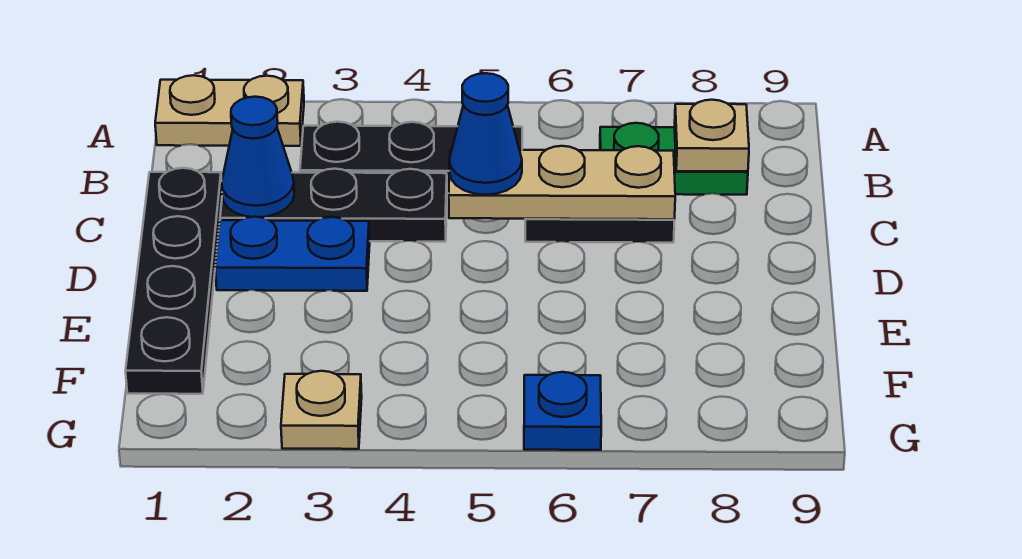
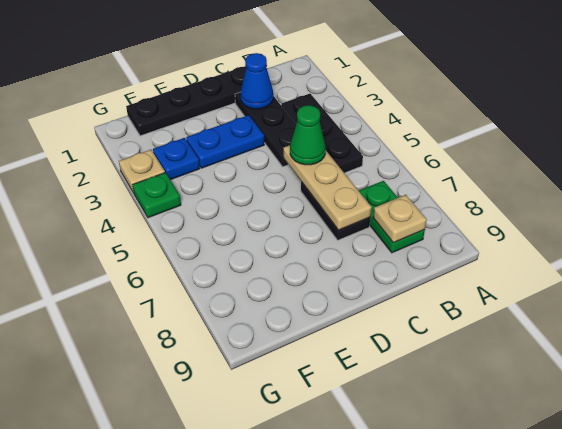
tan 1x2 plate [155,75,304,146] -> none
blue 1x1 cone [449,73,522,195] -> green 1x1 cone [290,105,326,165]
blue 1x2 plate [215,217,370,291] -> blue 1x2 plate turned to [186,115,264,168]
none -> green 1x1 plate [133,173,181,218]
blue 1x1 plate [524,372,601,450] -> blue 1x1 plate moved to [153,138,200,180]

